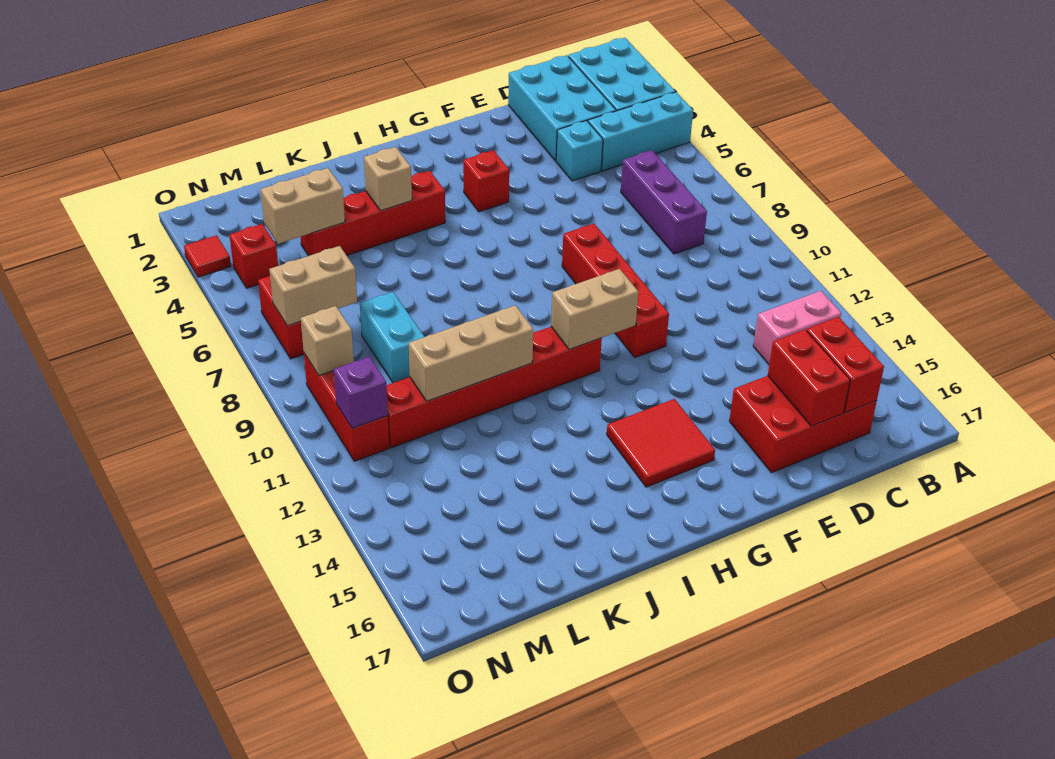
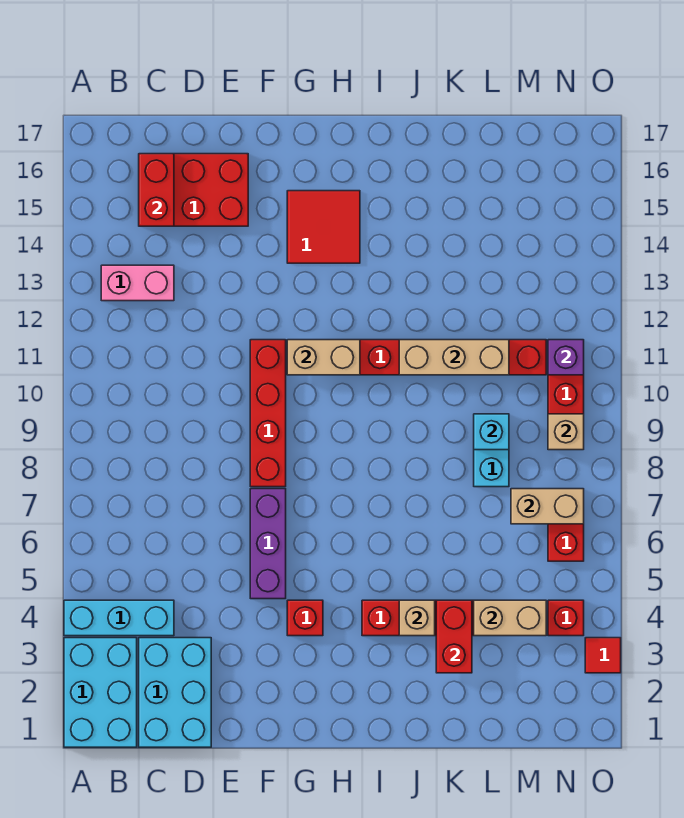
purple 1x3 brick [621,150,707,254] -> purple 1x3 brick moved to [250,489,286,599]
cyan 1x1 brick [556,121,603,181] -> cyan 1x1 brick moved to [474,414,509,450]
red 1x2 brick [768,330,850,426] -> red 1x2 brick moved to [436,600,472,673]

